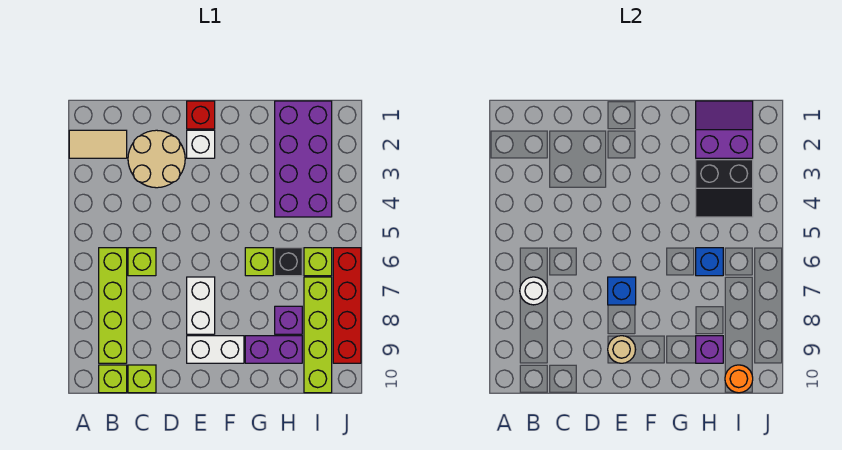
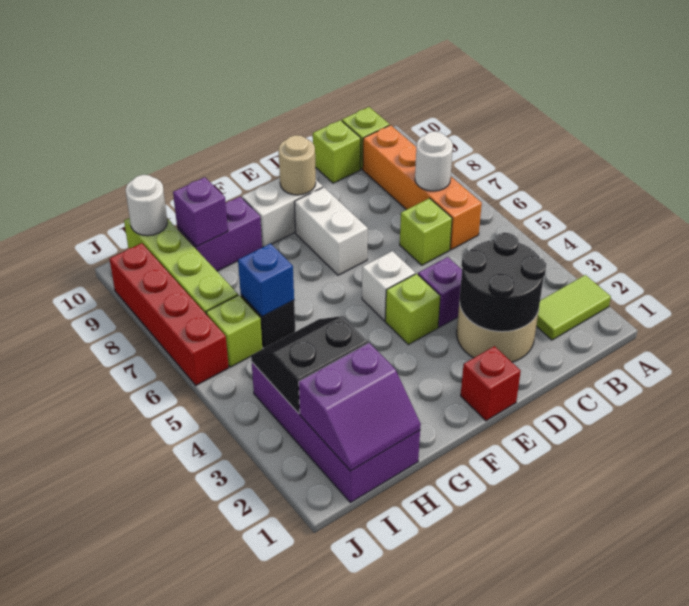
tan 1x2 tile [69,130,127,158] -> lime 1x2 tile [536,275,611,340]
lime 1x4 brick [99,248,127,363] -> orange 1x4 brick [363,125,482,249]
none -> black 2x2 round brick [460,233,546,332]
white 1x1 brick [187,130,215,158] -> white 1x1 brick moved to [362,251,415,321]
blue 1x1 brick [608,277,636,305] -> none
lime 1x1 brick [245,248,273,276] -> lime 1x1 brick moved to [385,274,440,345]
purple 1x1 brick [275,306,302,334] -> purple 1x1 brick moved to [418,257,462,327]
orange 1x1 round brick [725,365,753,393] -> white 1x1 round brick [126,175,167,236]

